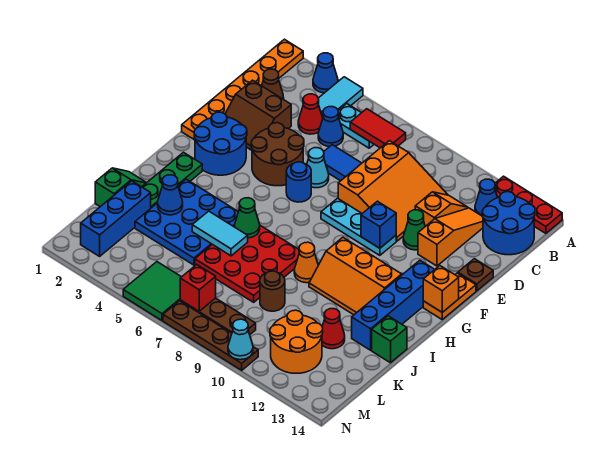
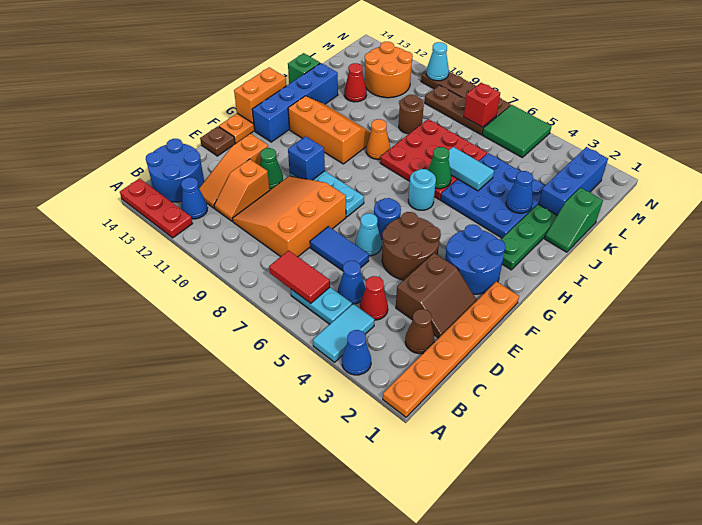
brown 2x2 slope [225,80,291,150] -> brown 2x2 slope turned to [396,253,477,338]
orange 1x1 brick [423,266,459,312] -> orange 1x2 brick [234,67,286,123]
none -> cyan 1x1 round brick [408,169,436,210]

